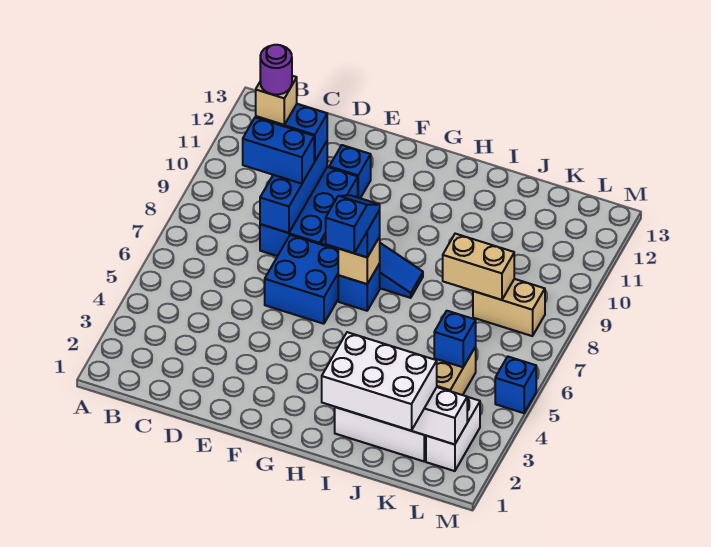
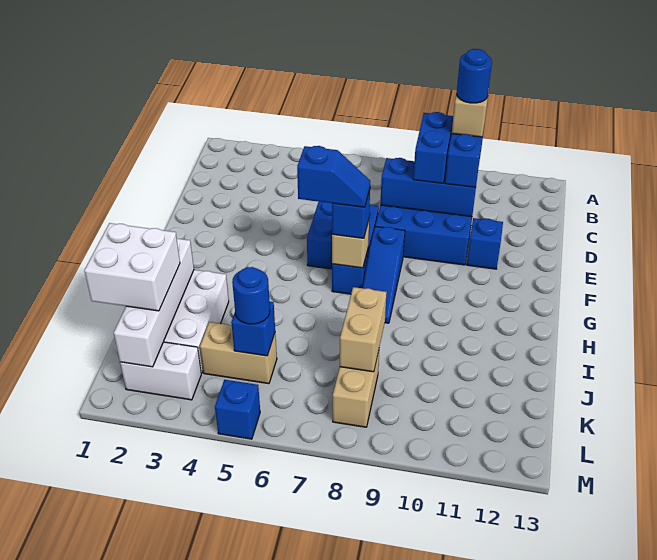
purple 1x1 round brick [260,45,292,95] -> blue 1x1 round brick [457,49,492,103]
white 2x3 brick [322,332,437,431] -> white 2x2 brick [84,223,180,311]
none -> blue 1x1 round brick [232,267,270,324]

